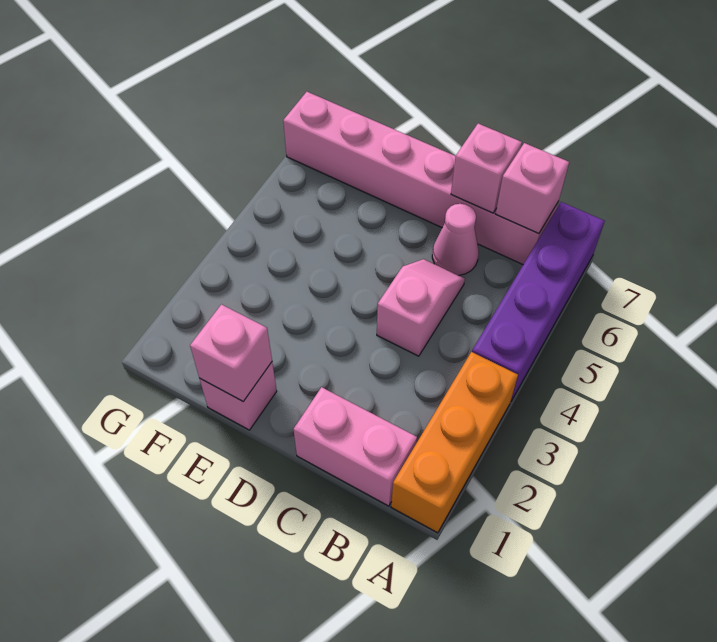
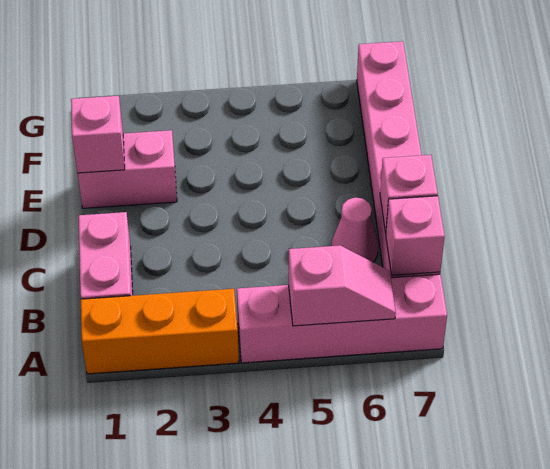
purple 1x4 brick [472,202,605,401] -> pink 1x4 brick [237,274,447,363]
pink 1x2 slope [377,259,465,356] -> pink 1x2 slope moved to [289,245,396,326]
pink 1x1 brick [200,362,277,430] -> pink 1x2 brick [77,130,177,208]

